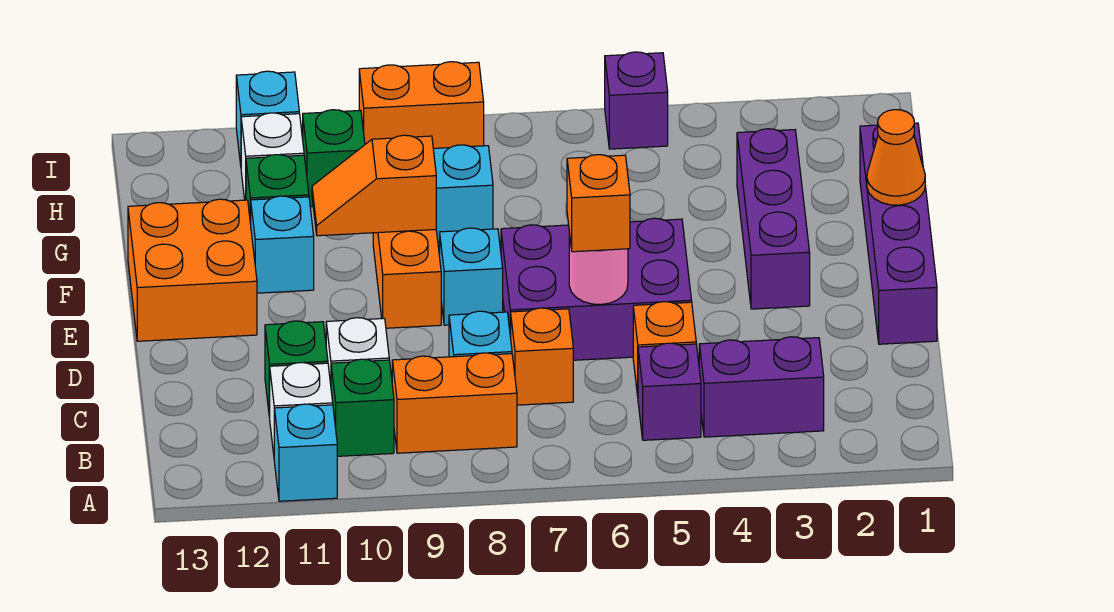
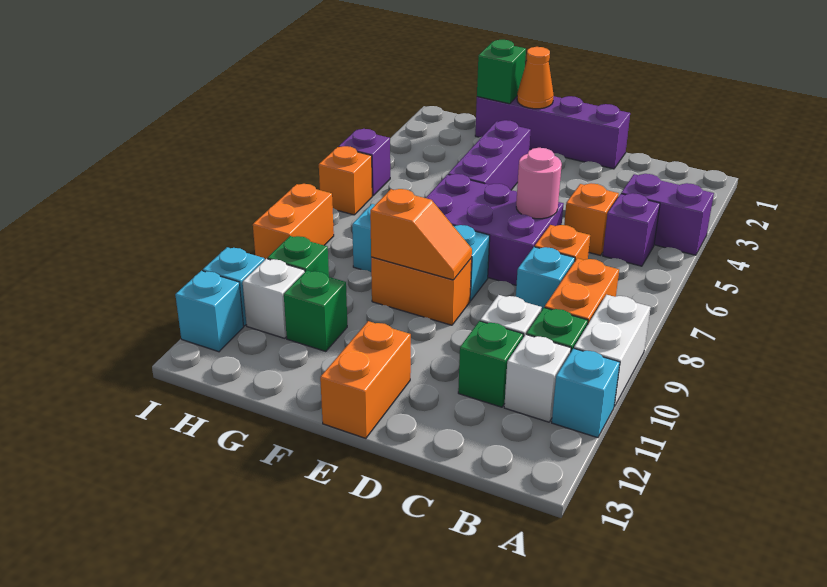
none -> white 1x2 brick [574,295,651,407]
purple 1x2 brick [699,337,824,437] -> purple 1x2 brick turned to [621,174,714,255]
purple 2x3 brick [501,218,692,360] -> purple 2x3 brick turned to [426,174,564,285]
orange 1x1 brick [567,155,630,252] -> orange 1x1 brick moved to [319,146,372,215]
purple 1x3 brick [737,129,810,309] -> purple 1x3 brick turned to [448,120,531,190]
orange 2x2 brick [128,199,257,341] -> orange 1x2 brick [320,321,411,438]
orange 1x2 slope [312,135,436,236] -> orange 1x2 slope turned to [370,189,472,280]
cyan 1x1 brick [251,196,314,293] -> cyan 1x1 brick moved to [175,271,244,352]
none -> green 1x1 brick [477,40,526,104]

